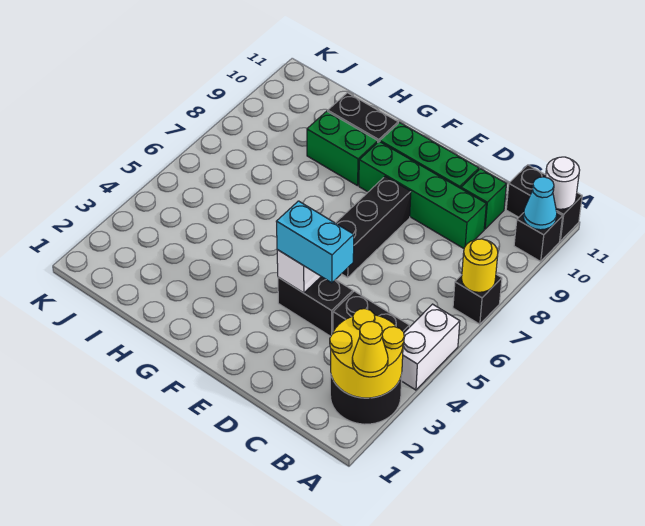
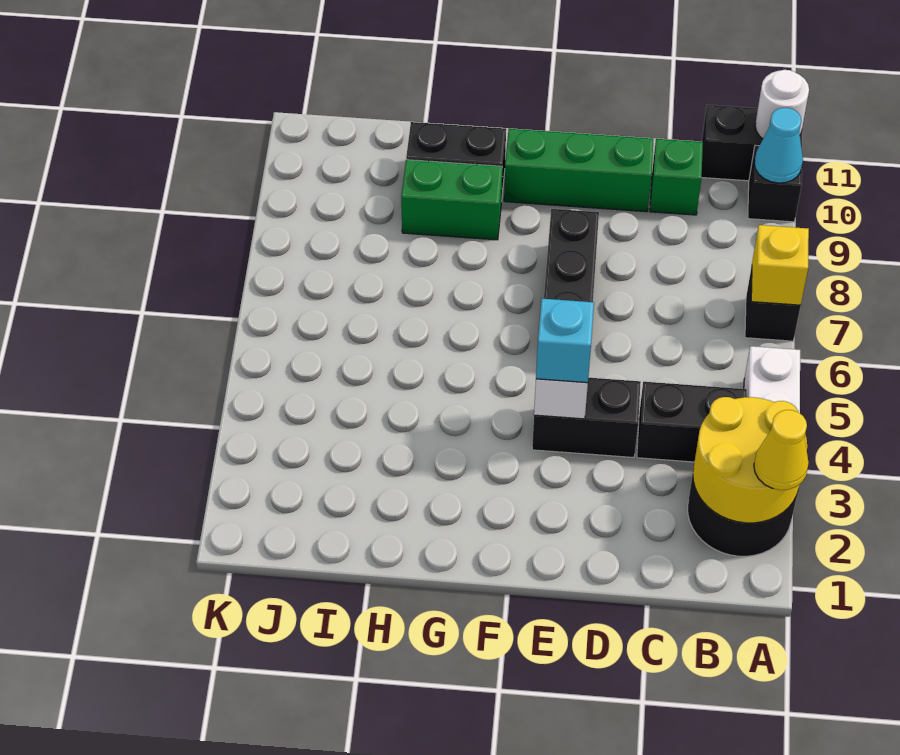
yellow 1x1 round brick [462,239,498,292] -> yellow 1x1 brick [751,225,809,305]
green 1x4 brick [359,142,486,248] -> none
cyan 1x2 brick [276,201,354,283] -> cyan 1x1 brick [536,299,594,383]

